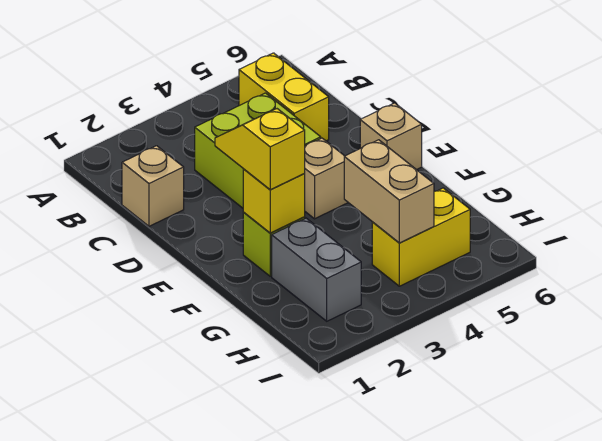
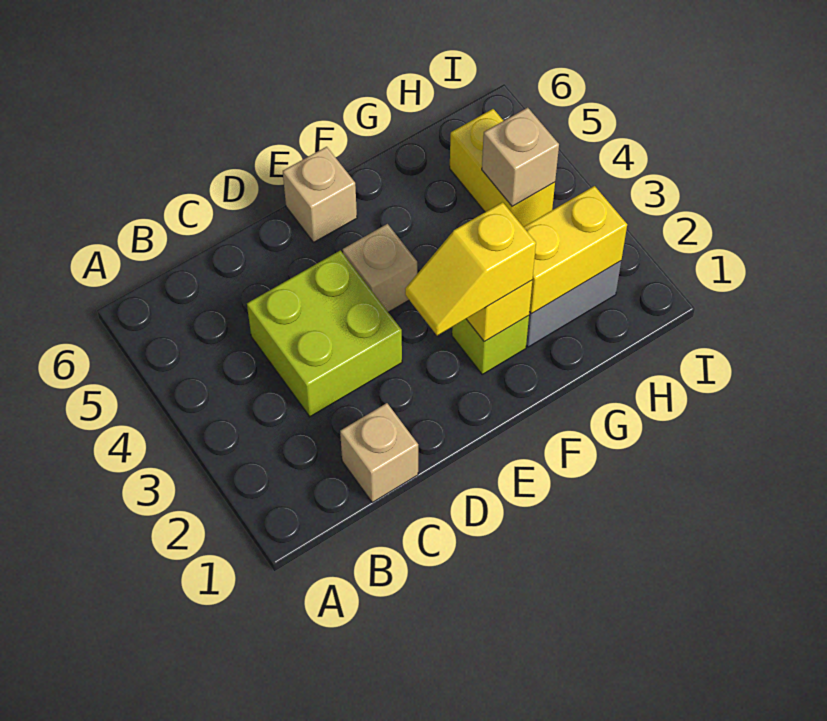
yellow 1x2 brick [239,53,329,141] -> yellow 1x2 brick moved to [524,186,627,314]
tan 1x2 brick [344,140,434,243] -> tan 1x1 brick [482,107,559,206]

